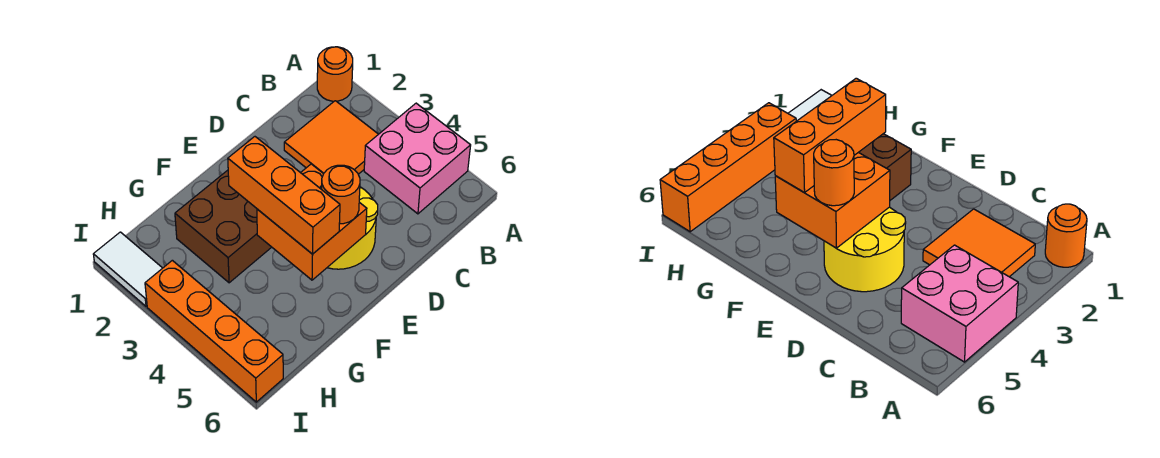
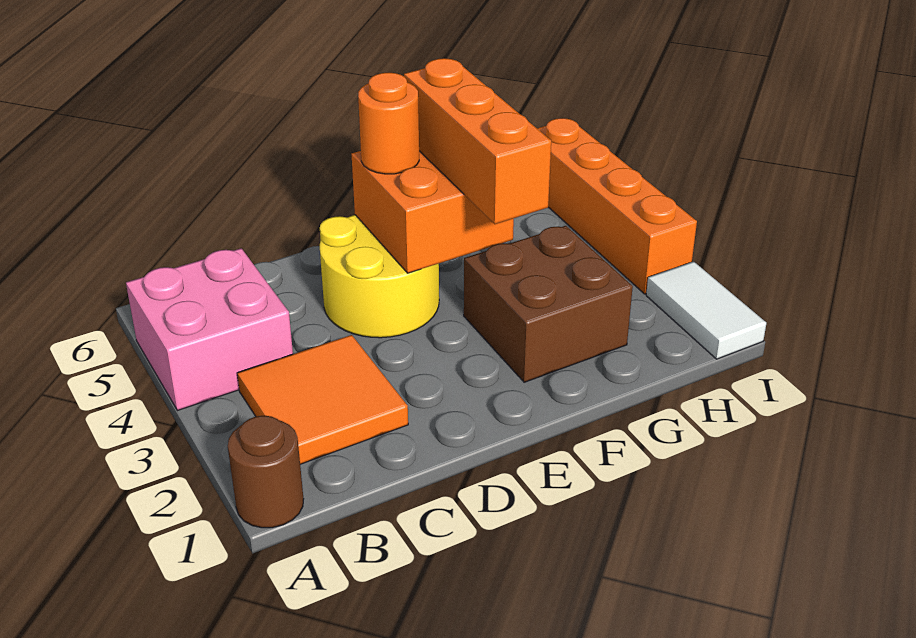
orange 1x1 round brick [317,47,353,101] -> brown 1x1 round brick [228,416,303,528]

